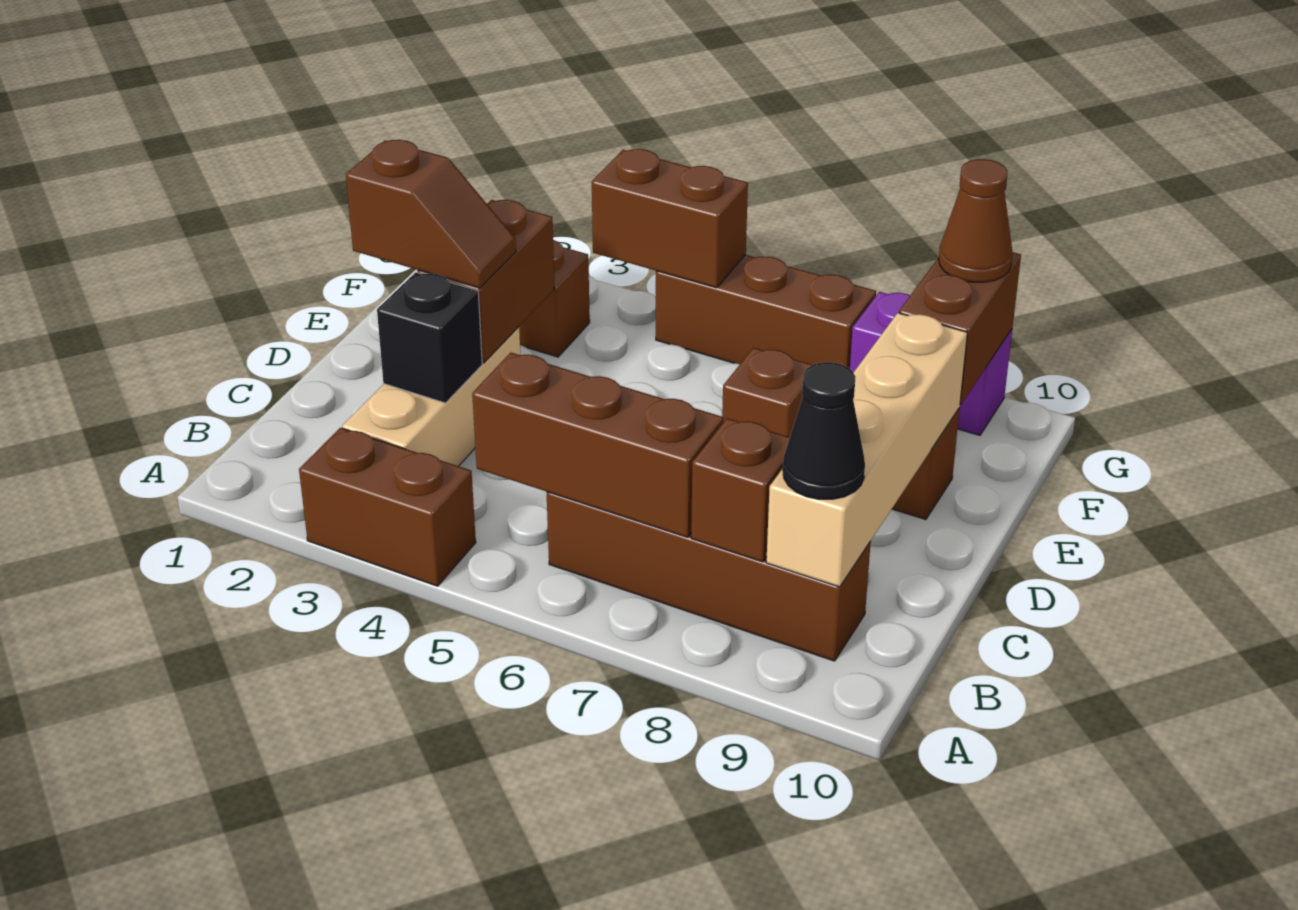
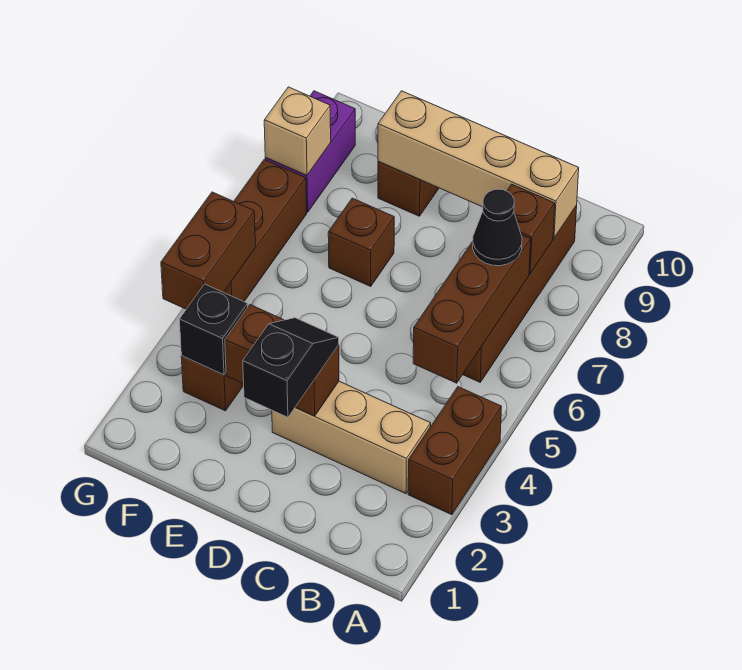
black 1x1 cone [783,362,865,499] -> black 1x1 cone moved to [473,189,522,266]
black 1x1 brick [377,272,482,403] -> black 1x1 brick moved to [179,284,248,375]
brown 1x2 slope [346,140,516,288] -> black 1x2 slope [243,318,339,417]
brown 1x2 brick [899,252,1021,405] -> none
none -> tan 1x1 brick [264,87,331,176]
brown 1x1 cone [939,159,1013,282] -> none

